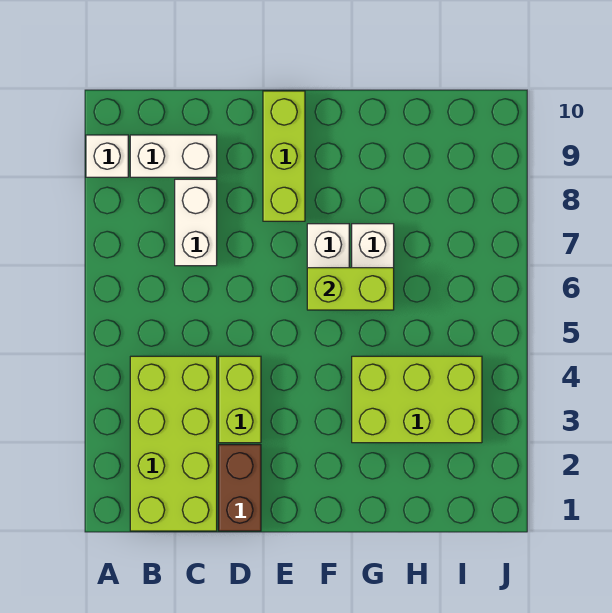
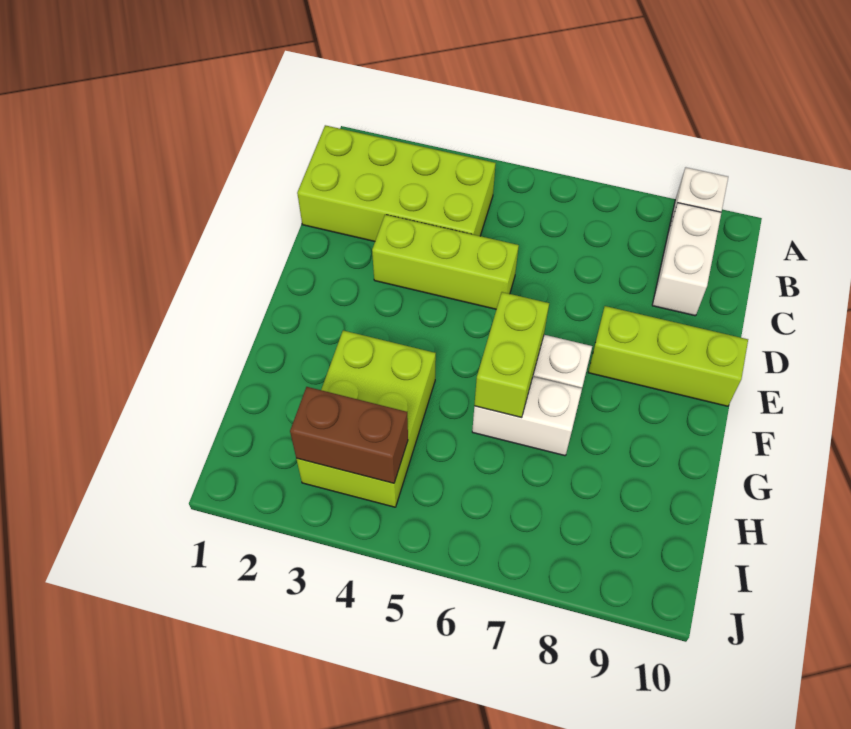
white 1x2 brick [175,179,217,266] -> none
brown 1x2 brick [219,445,261,531] -> brown 1x2 brick moved to [290,387,408,483]
lime 1x2 brick [219,356,261,443] -> lime 1x3 brick [372,215,519,309]

